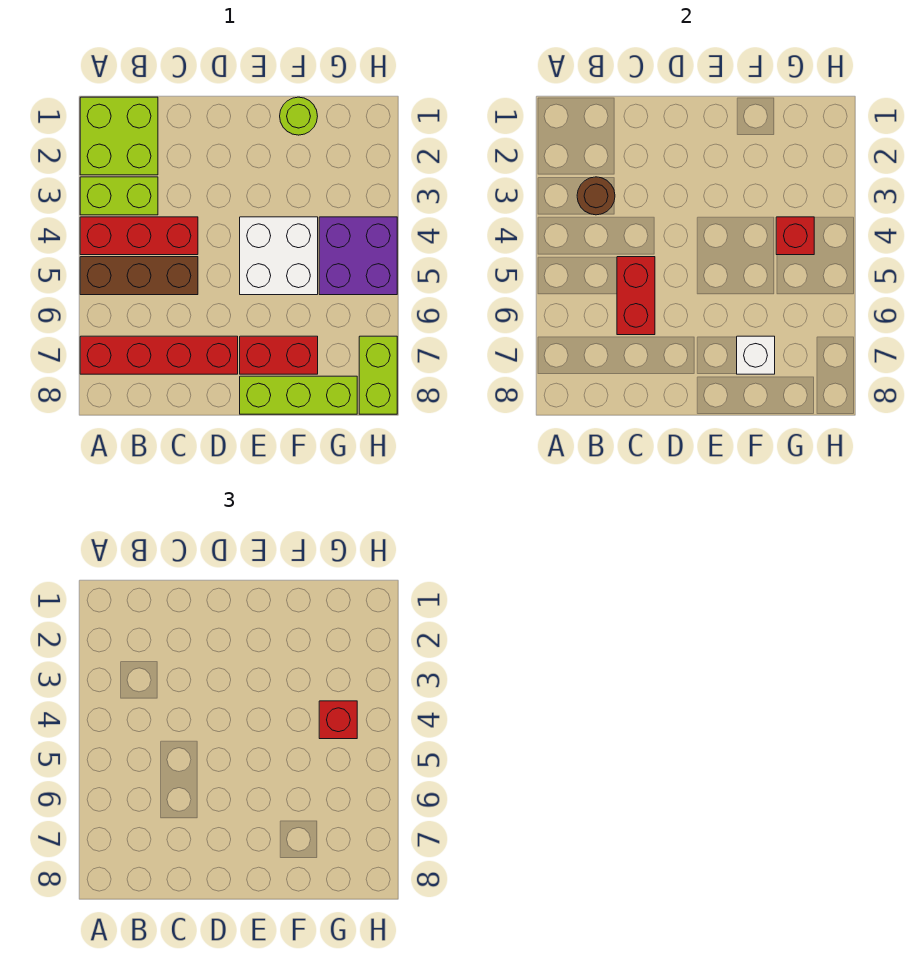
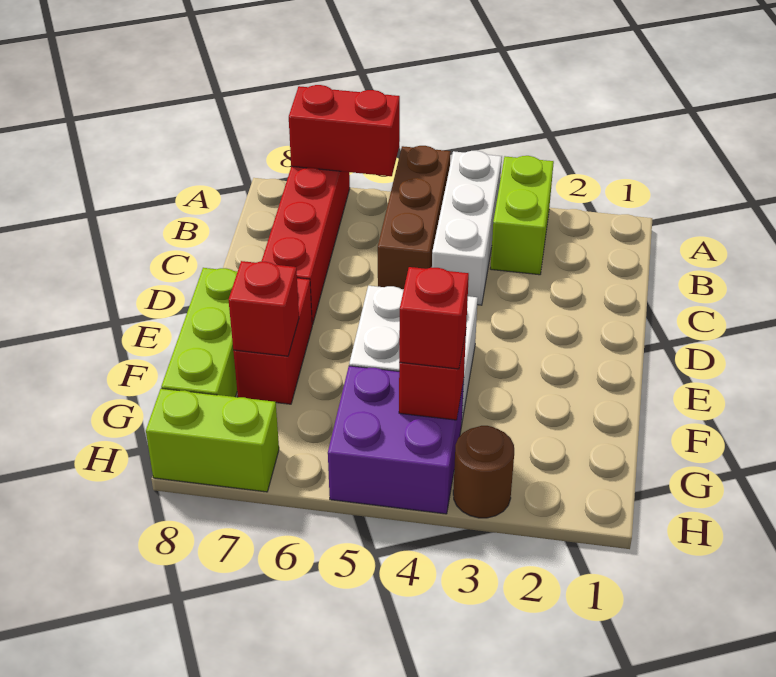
lime 2x2 brick [80,97,158,175] -> none
red 1x3 brick [80,217,198,255] -> white 1x3 brick [432,151,502,305]
brown 1x1 round brick [577,177,615,215] -> brown 1x1 round brick moved to [453,426,514,518]
red 1x2 brick [617,257,655,335] -> red 1x2 brick moved to [289,85,400,176]
lime 1x1 round brick [280,97,318,135] -> none
white 1x1 brick [737,336,775,374] -> red 1x1 brick [228,261,299,356]

